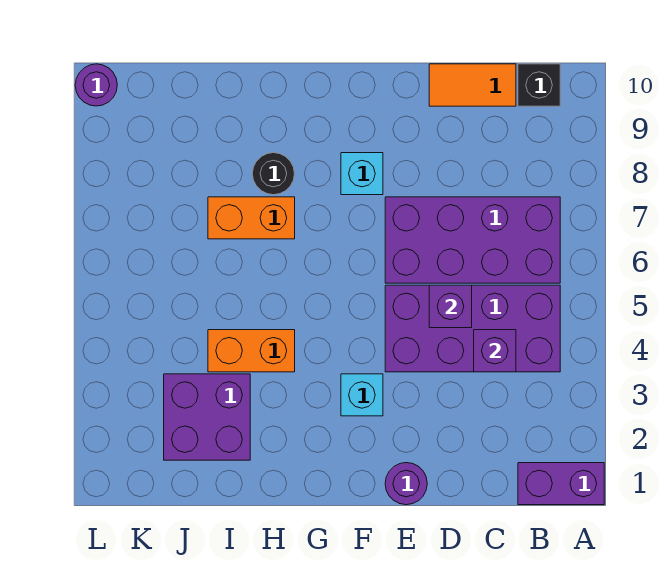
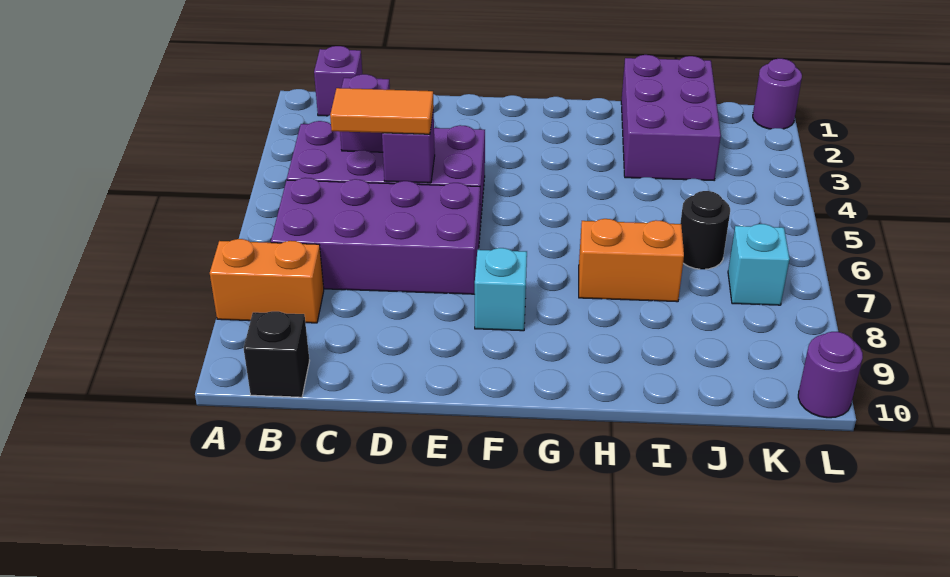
purple 1x2 brick [518,463,604,505] -> purple 1x1 brick [314,46,362,116]
orange 1x2 tile [429,64,516,106] -> orange 1x2 tile moved to [330,88,434,134]
purple 1x1 round brick [385,463,427,505] -> purple 1x1 round brick moved to [753,59,802,129]
cyan 1x1 brick [341,374,383,416] -> cyan 1x1 brick moved to [728,224,790,305]
orange 1x2 brick [208,330,295,372] -> orange 1x2 brick moved to [210,239,324,323]
black 1x1 round brick [252,153,295,195] -> black 1x1 round brick moved to [680,191,730,269]
purple 2x2 brick [164,374,250,460] -> purple 2x3 brick [621,55,721,180]

